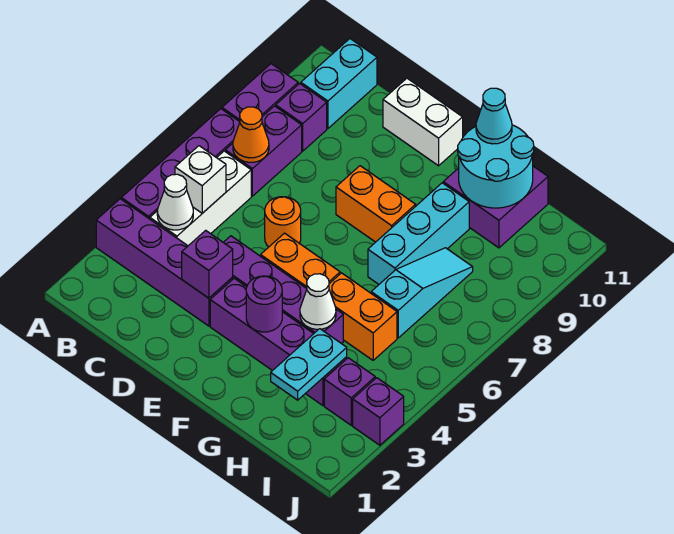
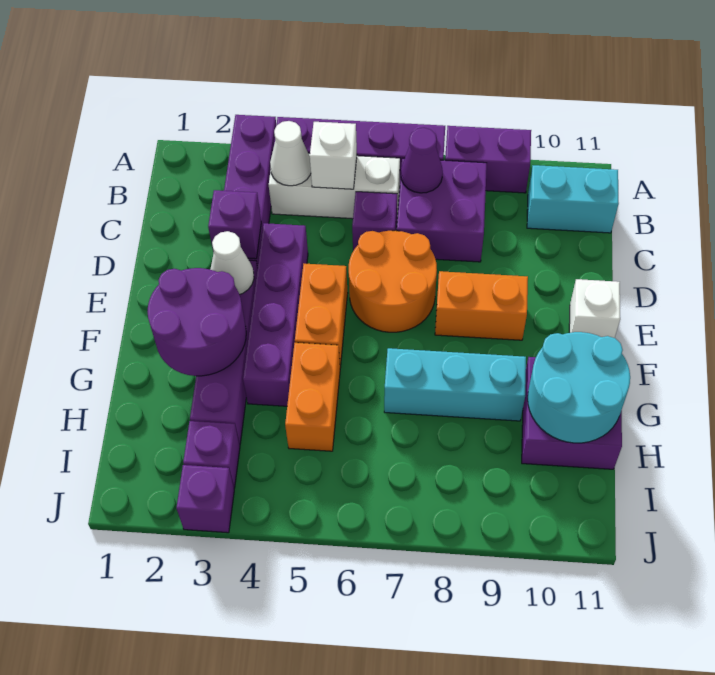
purple 1x2 brick [225,106,302,196] -> purple 2x2 brick [397,158,487,262]
orange 1x1 cone [233,107,269,162] -> purple 1x1 cone [401,128,443,193]
purple 1x1 brick [276,83,327,151] -> purple 1x1 brick moved to [352,192,397,251]
orange 1x1 round brick [265,197,301,247] -> orange 2x2 round brick [349,230,437,332]
white 1x2 brick [383,78,463,166] -> white 1x1 brick [569,279,620,338]
orange 1x2 brick [336,166,416,242] -> orange 1x2 brick turned to [435,271,528,340]
purple 1x1 round brick [246,276,282,332] -> purple 2x2 round brick [147,268,246,376]
white 1x1 cone [300,274,336,329] -> white 1x1 cone moved to [210,231,254,295]
cyan 1x1 cone [476,88,512,144] -> none
cyan 1x2 plate [271,329,347,400] -> none
cyan 1x3 slope [371,248,473,338] -> none

